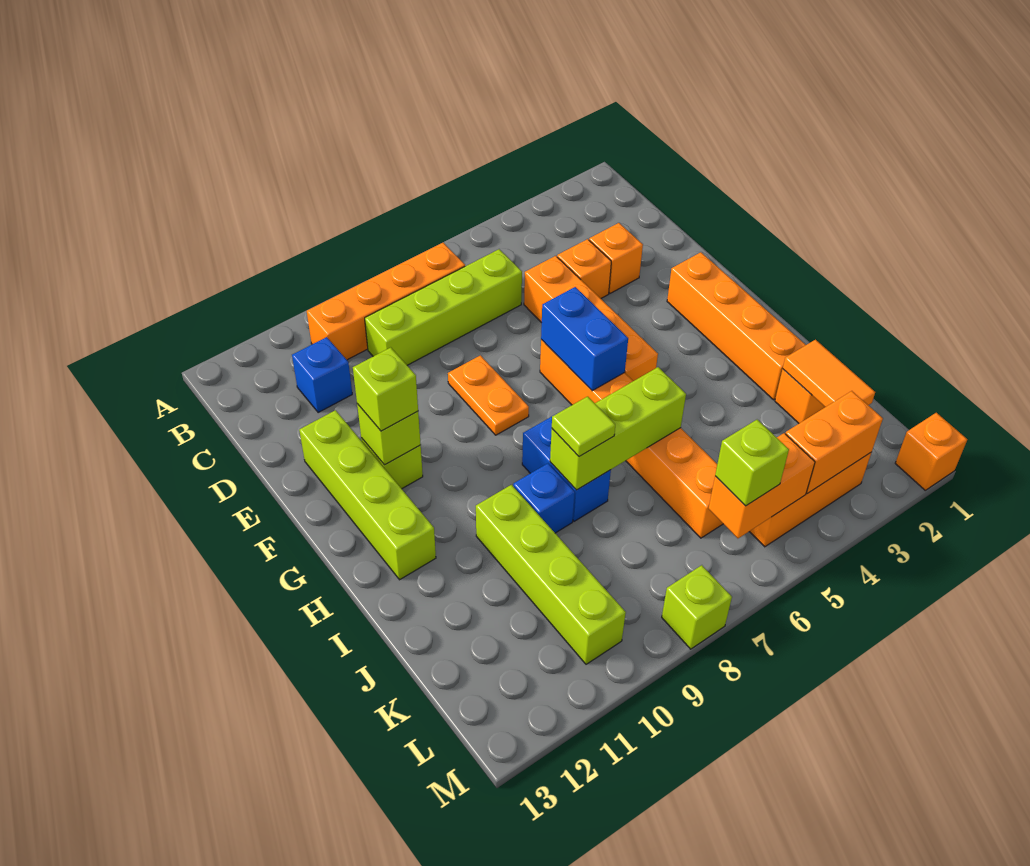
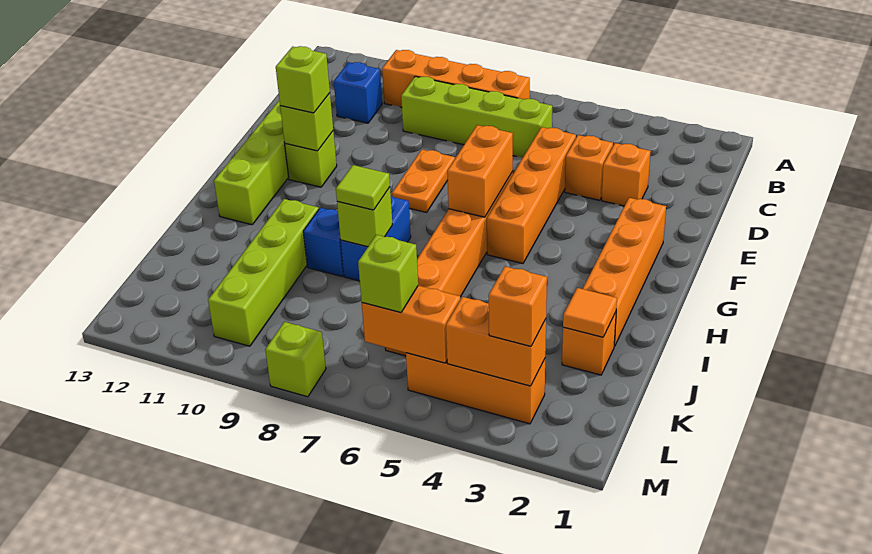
blue 1x2 brick [541,287,628,391] -> orange 1x2 brick [447,125,513,217]
lime 1x3 brick [550,367,686,490] -> lime 1x1 brick [337,187,393,247]
orange 1x2 tile [783,340,875,407] -> orange 1x1 tile [563,288,617,337]
orange 1x1 brick [895,413,967,490] -> orange 1x1 brick moved to [489,267,547,346]

